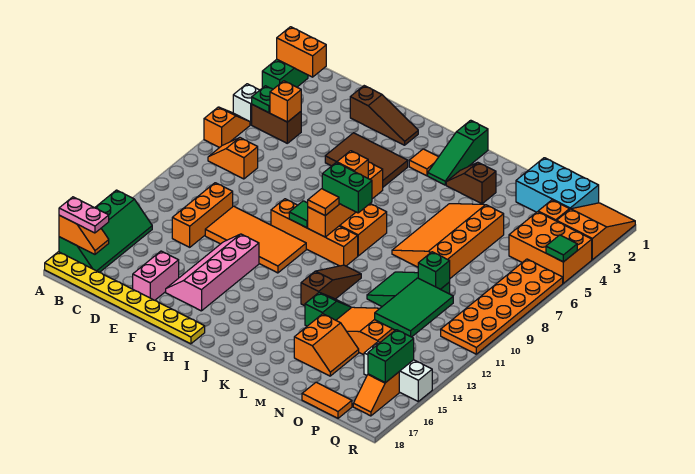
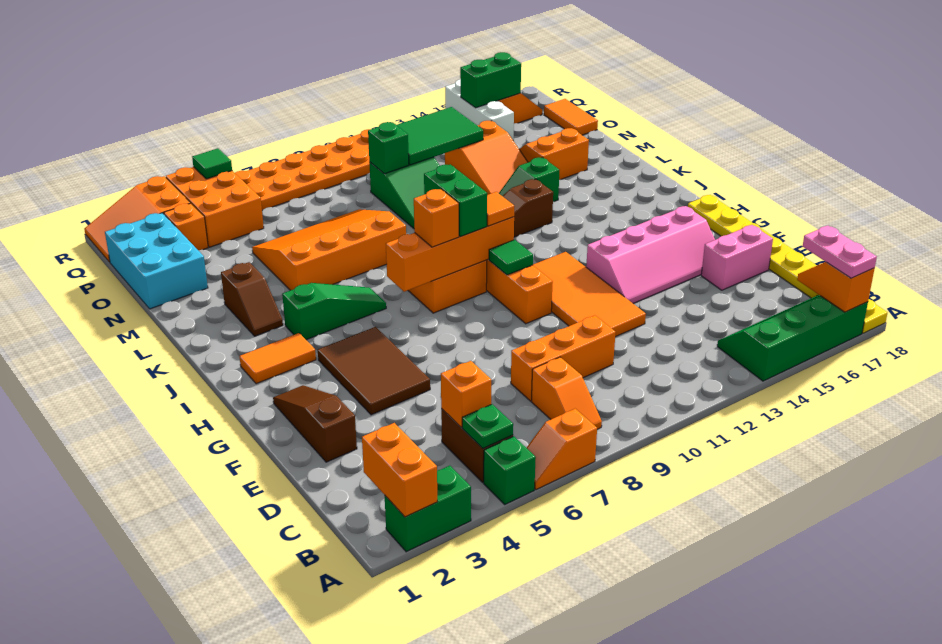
white 1x1 brick [233,84,260,125] -> green 1x1 brick [484,437,536,504]
orange 1x3 brick [172,183,233,247] -> orange 1x3 brick moved to [511,315,616,401]
orange 1x1 tile [409,149,438,176] -> orange 1x2 tile [239,333,316,384]
green 1x3 slope [428,120,488,185] -> green 1x3 slope moved to [282,283,386,340]
orange 3x4 slope [392,204,504,278] -> orange 3x4 slope turned to [252,209,406,290]

